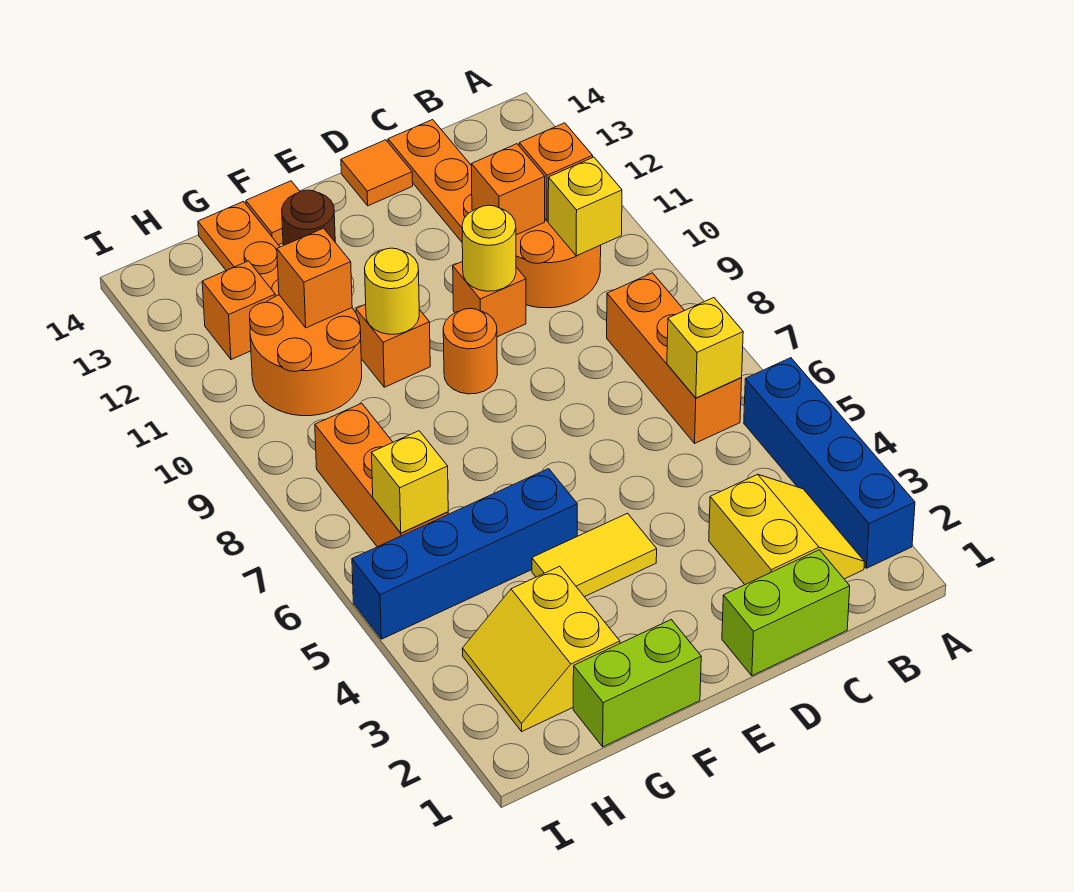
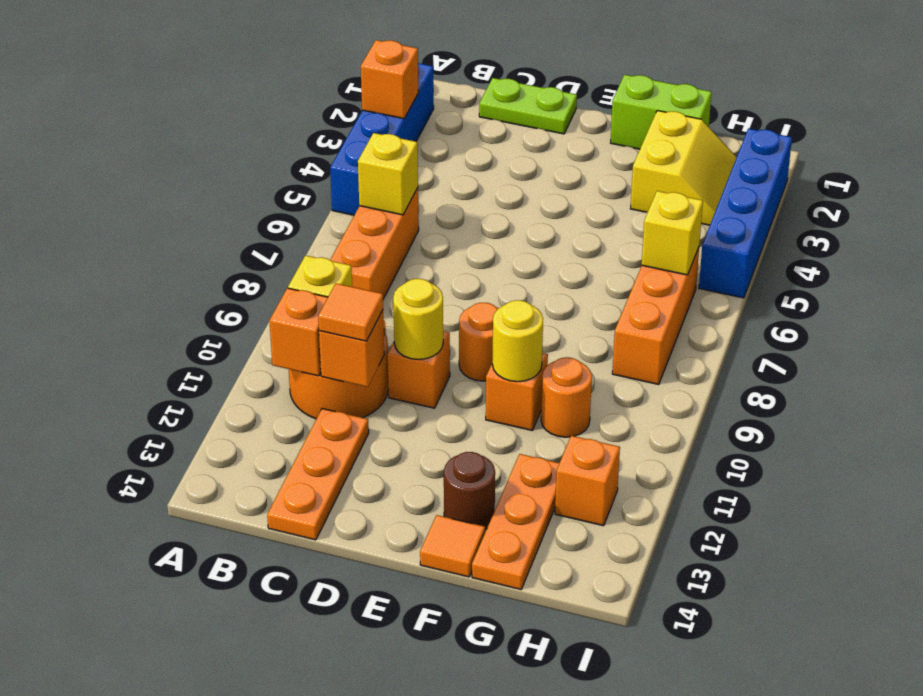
yellow 2x2 slope [709,474,865,584] -> none
lime 1x2 brick [722,550,850,676] -> lime 1x2 plate [479,78,577,134]
orange 1x1 tile [341,140,413,206] -> orange 1x1 tile moved to [318,283,383,341]
yellow 1x2 tile [532,513,657,597] -> none
blue 1x4 brick [352,469,577,639] -> blue 1x4 brick turned to [699,129,792,298]
orange 2x2 round brick [250,295,362,416] -> orange 1x1 round brick [541,357,592,437]
orange 1x1 brick [277,228,352,328] -> orange 1x1 brick moved to [361,40,419,119]

